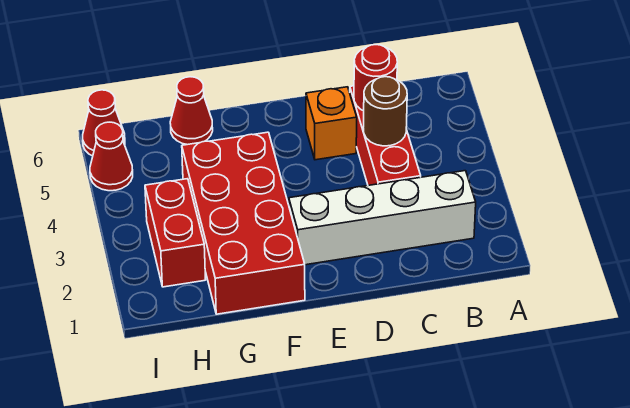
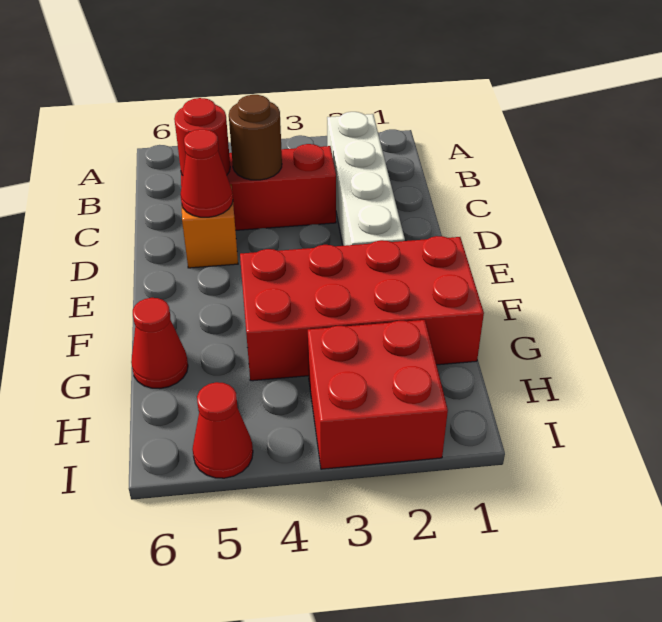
red 1x2 brick [145,179,206,287] -> red 2x2 brick [308,320,448,469]
red 1x1 cone [83,90,125,156] -> red 1x1 cone moved to [180,129,233,217]

